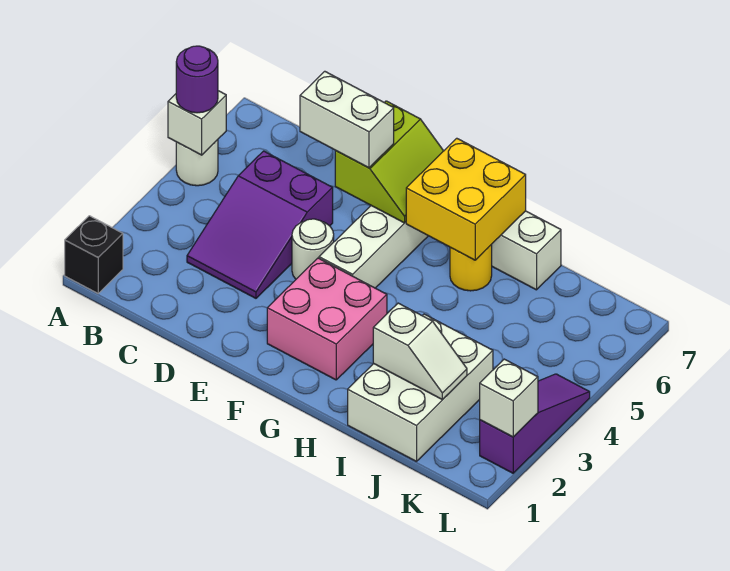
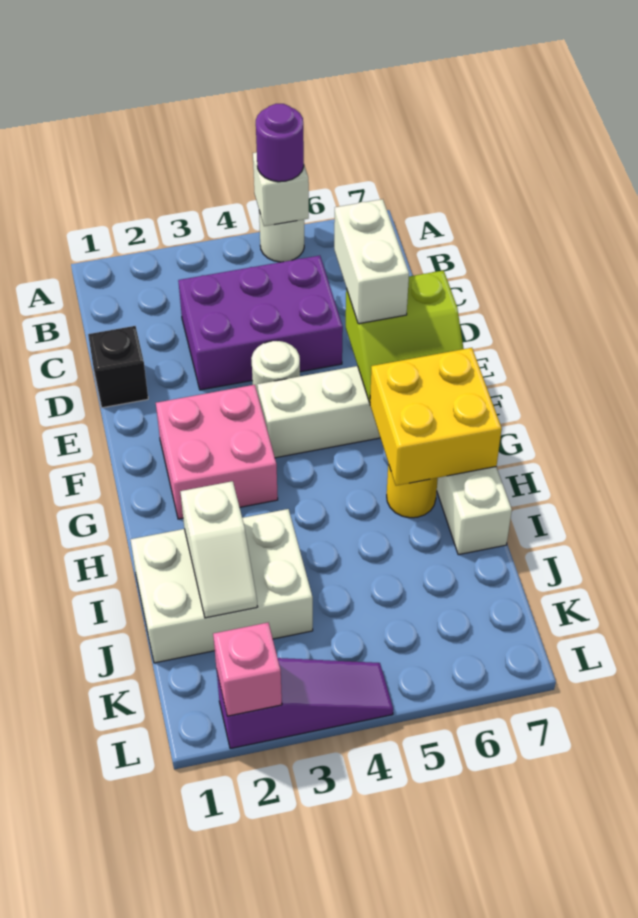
black 1x1 brick [65,216,123,293] -> black 1x1 brick moved to [88,326,148,408]
purple 2x3 slope [187,151,333,298] -> purple 2x3 brick [178,256,343,390]
white 1x1 brick [480,359,538,437] -> pink 1x1 brick [213,623,282,716]

